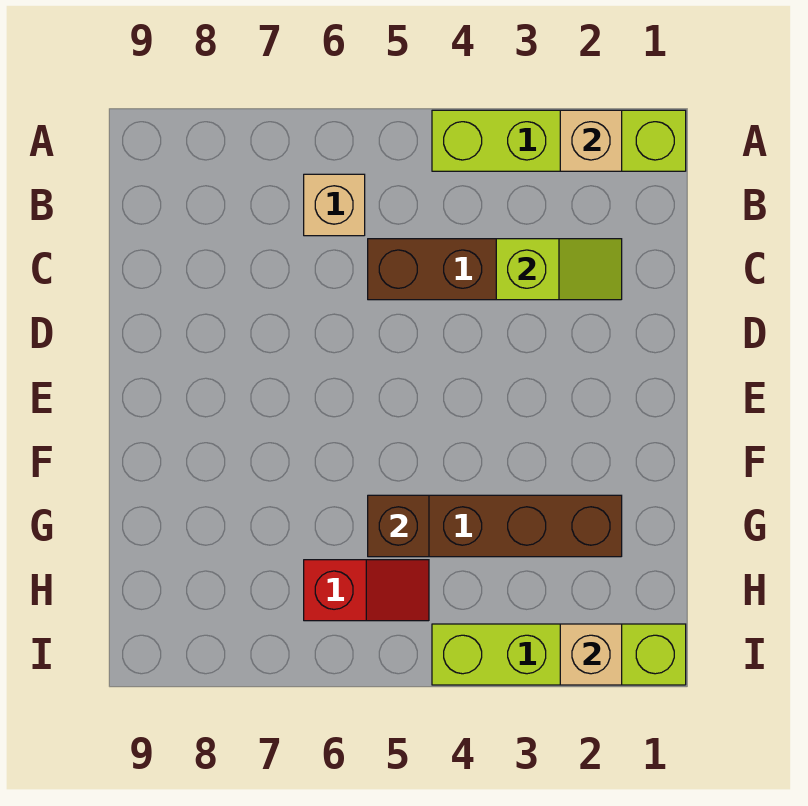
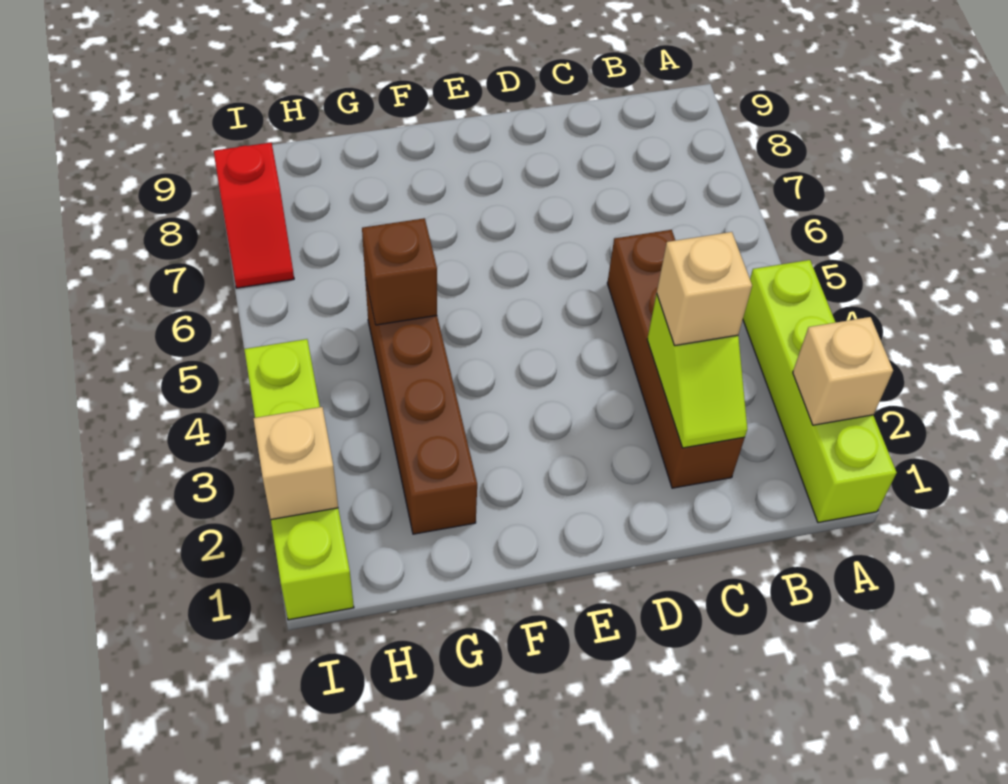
tan 1x1 brick [304,174,365,236] -> tan 1x1 brick moved to [657,232,752,345]
red 1x2 slope [304,560,429,621] -> red 1x2 slope moved to [214,143,294,288]

